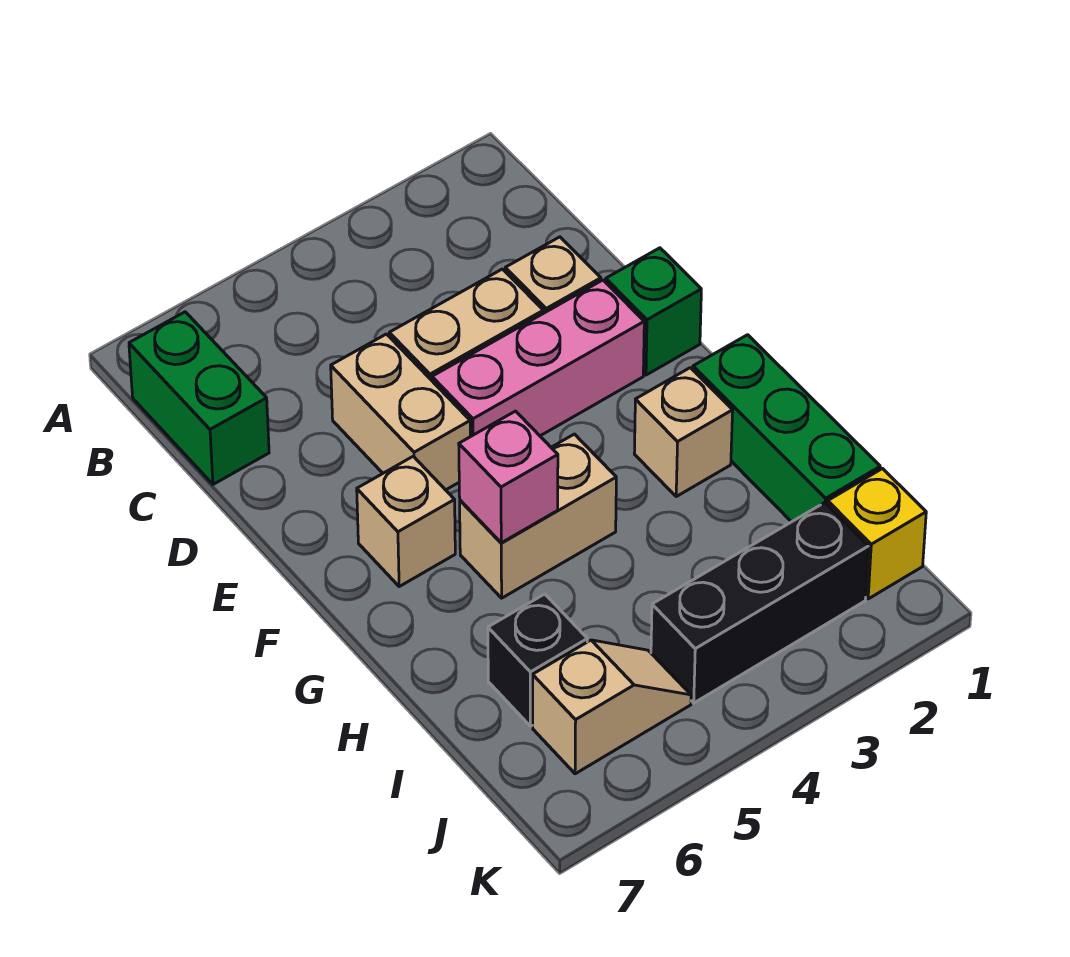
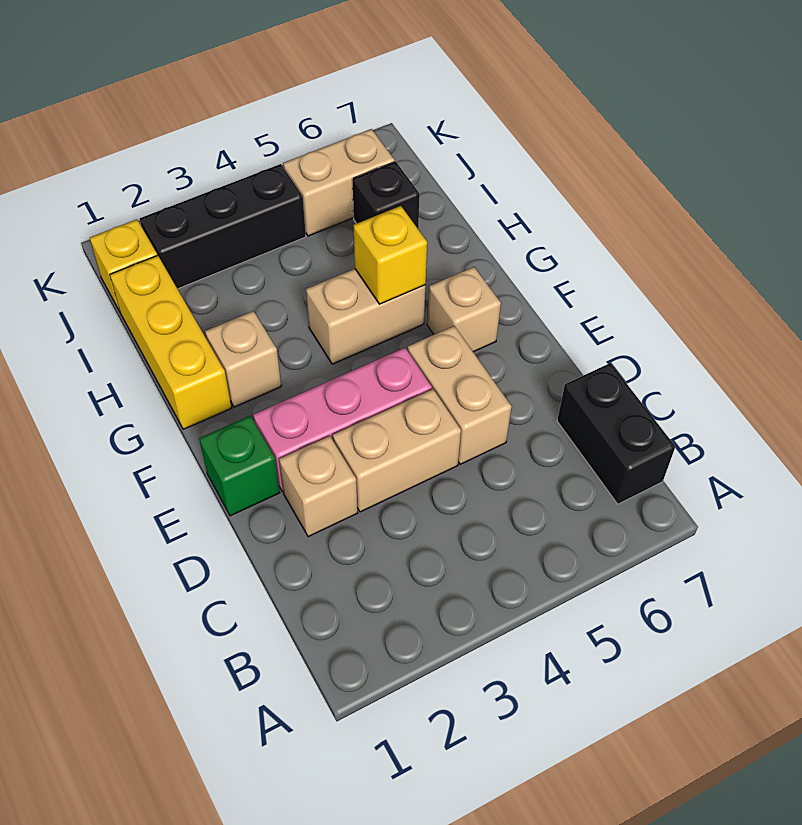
green 1x2 brick [129,312,269,484] -> black 1x2 brick [557,363,675,504]
green 1x3 brick [693,335,880,522] -> yellow 1x3 brick [110,255,231,429]
pink 1x1 brick [459,411,558,543] -> yellow 1x1 brick [354,206,427,304]
tan 1x2 slope [533,640,691,774] -> tan 1x2 brick [283,129,395,236]

